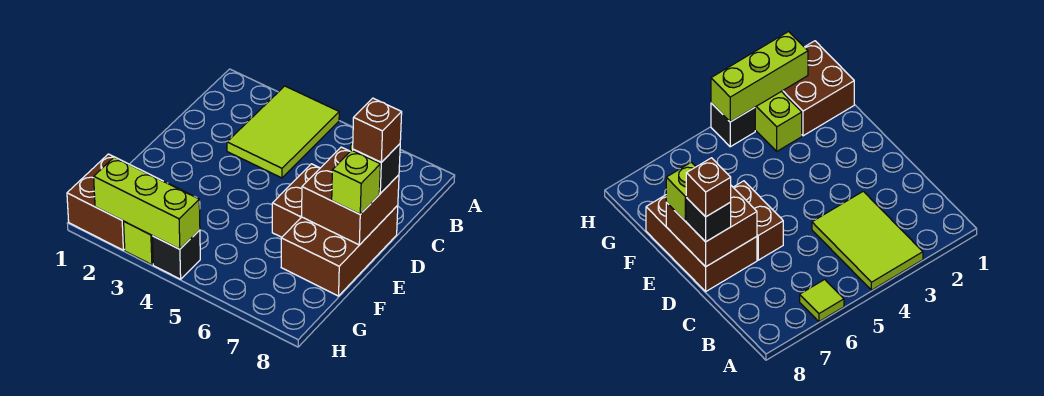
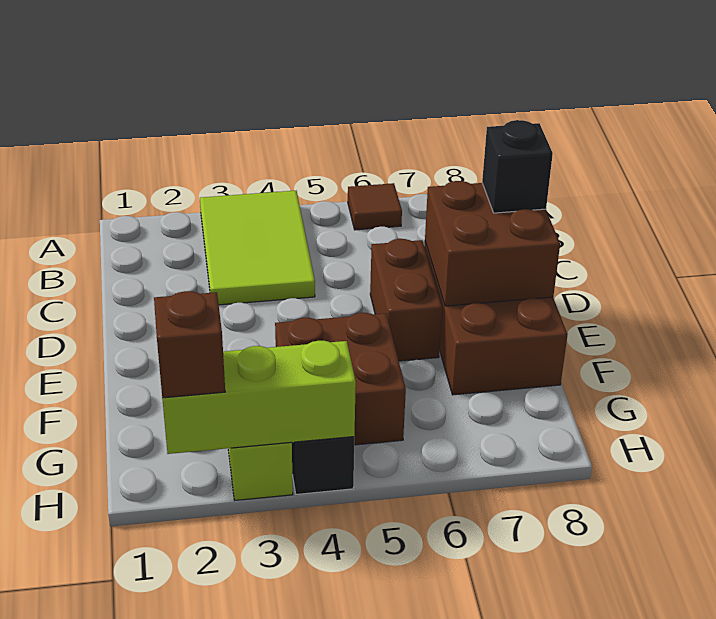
lime 1x1 tile [800,279,844,322] -> brown 1x1 tile [348,183,402,230]
brown 1x1 brick [353,98,402,162] -> brown 1x1 brick moved to [154,291,225,398]
lime 1x1 brick [332,150,380,214] -> none
brown 2x2 brick [67,154,154,250] -> brown 2x2 brick moved to [275,313,406,445]

